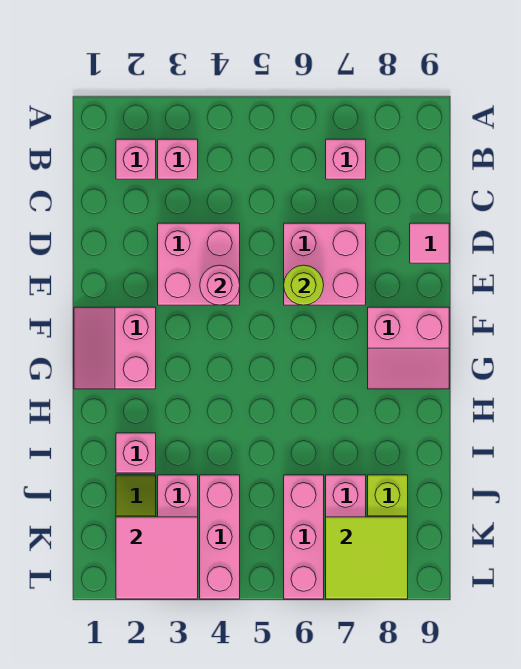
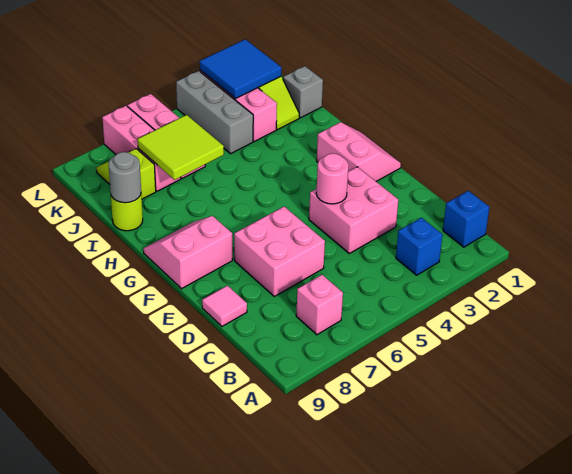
none -> blue 1x1 brick [443,191,489,247]
pink 1x1 brick [116,139,156,179] -> none
pink 1x1 brick [158,139,198,179] -> blue 1x1 brick [396,218,442,275]
lime 1x1 round brick [284,265,324,305] -> lime 1x1 round brick moved to [111,195,143,231]
pink 1x1 brick [116,433,156,473] -> none
none -> grey 1x1 round brick [109,152,141,203]
none -> grey 1x1 brick [283,66,323,118]
pink 1x3 brick [200,475,240,599] -> grey 1x3 brick [176,71,253,154]
pink 2x2 tile [116,517,198,599] -> blue 2x2 tile [200,39,281,99]
lime 2x2 tile [326,517,408,599] -> lime 2x2 tile moved to [138,115,224,180]

